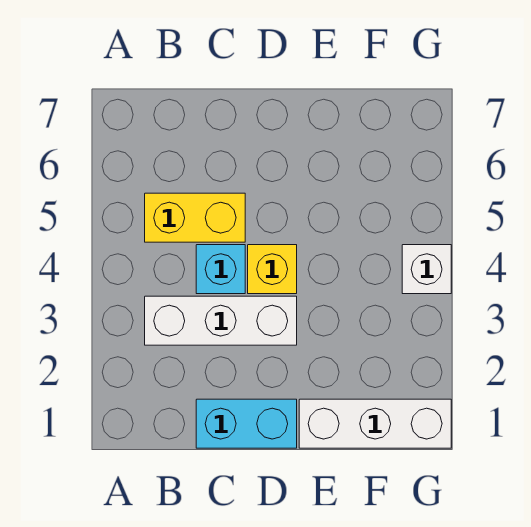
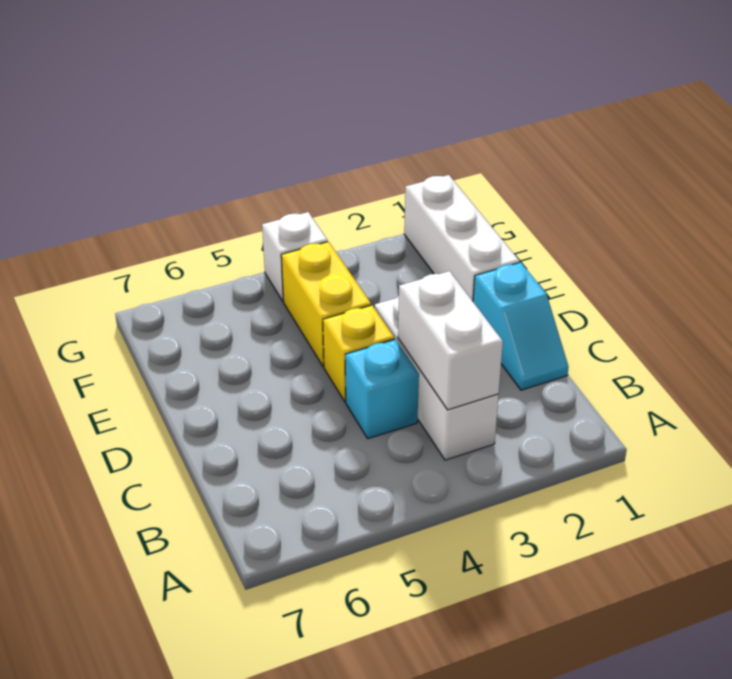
none -> white 1x2 brick [398,271,503,410]
yellow 1x2 brick [145,193,245,242] -> yellow 1x2 brick moved to [281,242,371,367]
cyan 1x2 brick [196,399,297,448] -> cyan 1x2 slope [473,262,569,390]

